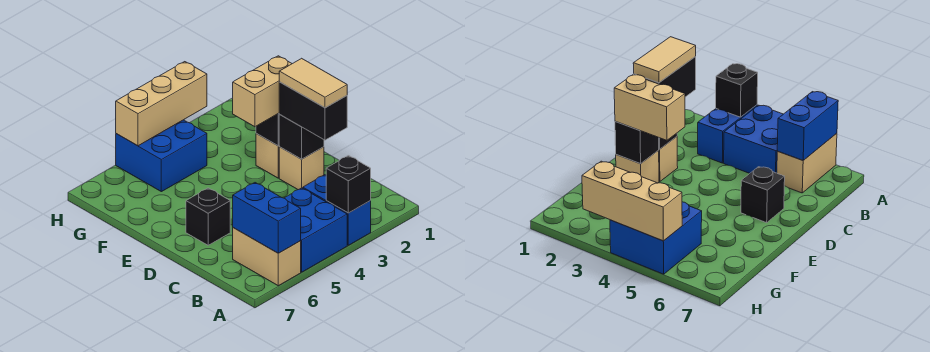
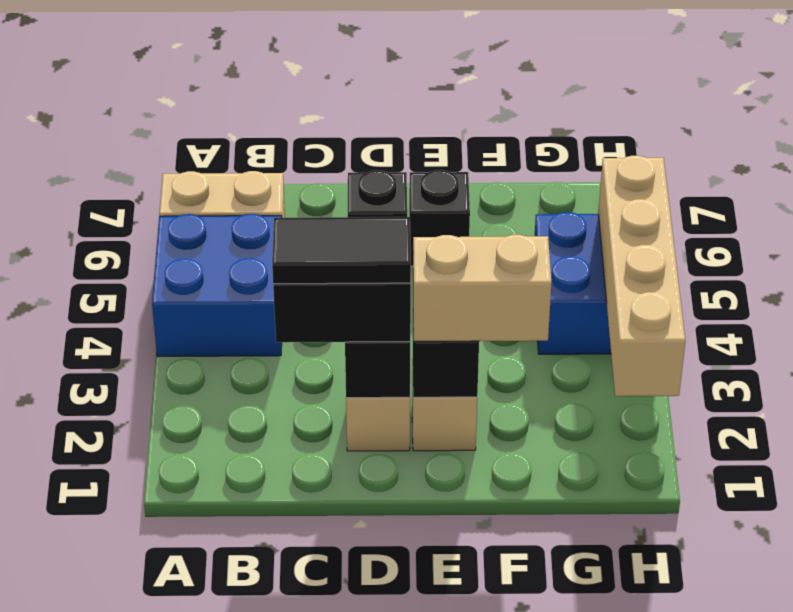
blue 1x2 brick [303,175,371,245] -> none
black 1x1 brick [326,156,371,213] -> black 1x1 brick moved to [409,170,470,266]
blue 1x2 brick [233,183,301,253] -> none
tan 1x2 tile [279,58,347,108] -> black 1x2 tile [272,217,411,284]
tan 1x2 brick [233,56,292,127] -> tan 1x2 brick turned to [413,235,552,341]
tan 1x3 brick [116,62,207,146] -> tan 1x4 brick [599,156,685,396]

